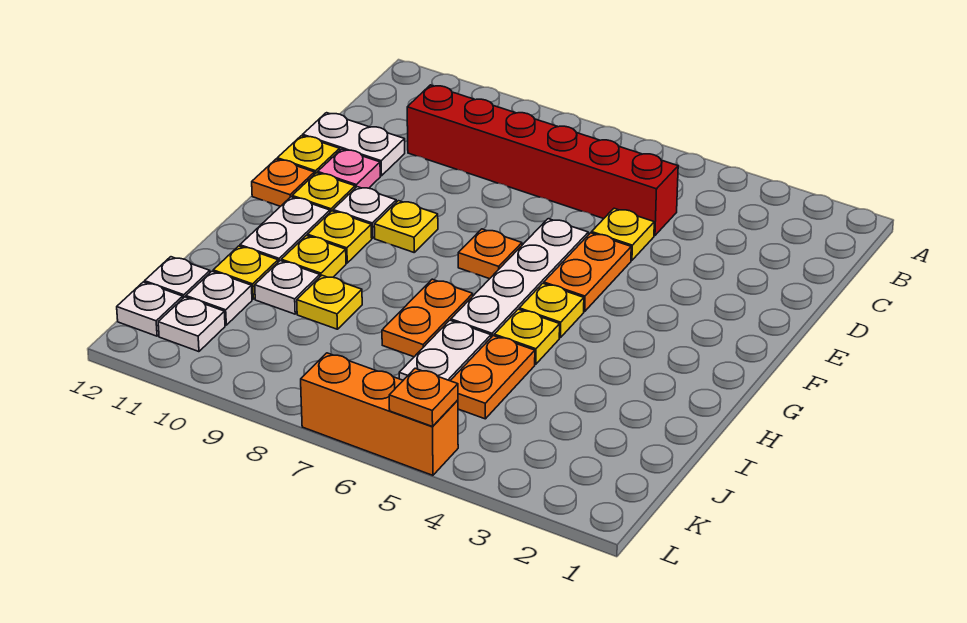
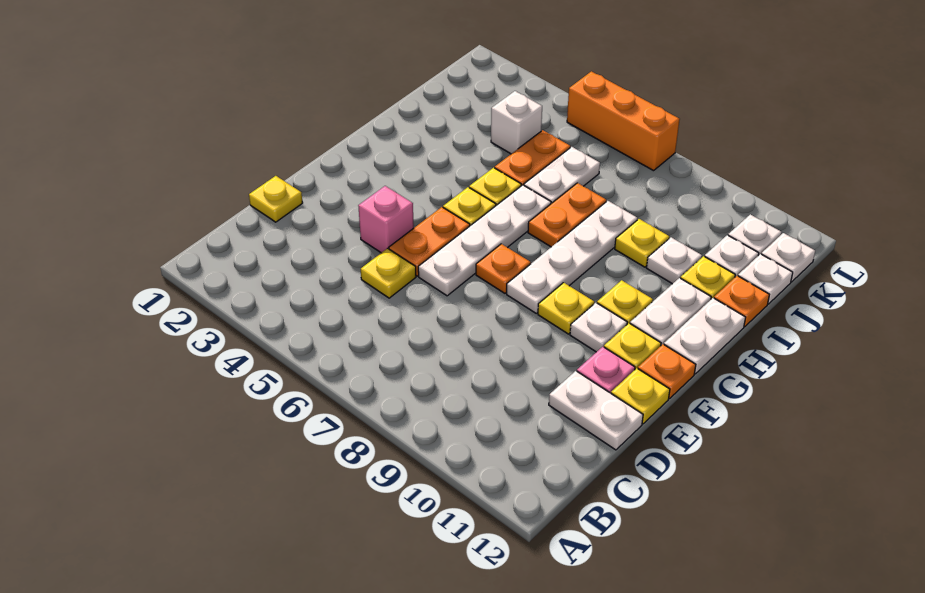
red 1x6 brick [407,85,678,236] -> none
none -> pink 1x1 brick [358,186,414,253]
none -> white 1x4 plate [507,201,637,313]
none -> white 1x2 plate [664,298,746,374]
yellow 1x1 plate [281,236,346,277] -> yellow 1x1 plate moved to [249,176,303,222]
none -> white 1x1 brick [491,91,542,154]
orange 1x1 plate [389,368,458,427] -> orange 1x1 plate moved to [714,276,769,327]

